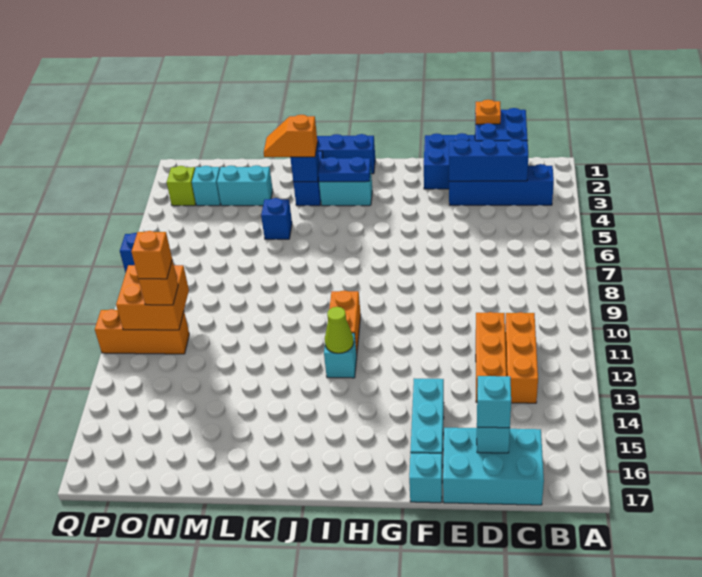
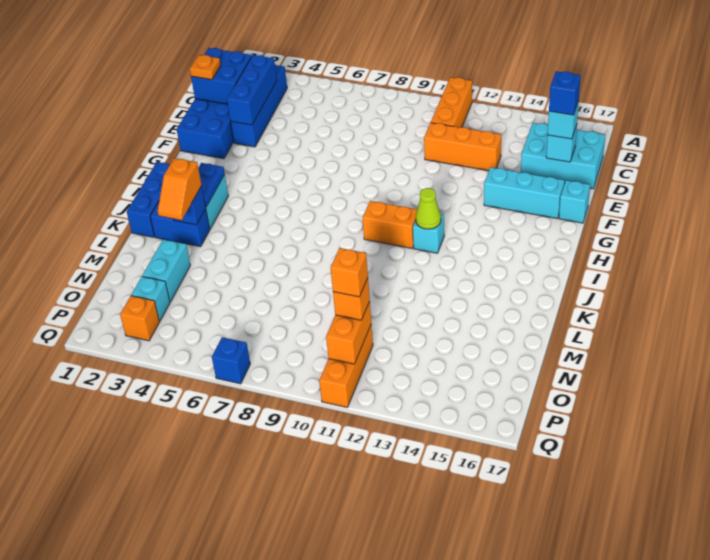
orange 1x3 brick [505,312,538,403] -> orange 1x3 brick turned to [431,77,472,127]
cyan 2x3 brick [443,428,544,505] -> cyan 2x3 brick turned to [521,123,605,189]
blue 1x1 brick [261,198,292,239] -> blue 1x1 brick moved to [549,71,581,115]
orange 2x2 brick [116,265,189,330] -> orange 1x2 brick [326,302,371,364]
lime 1x1 brick [167,166,196,206] -> orange 1x1 brick [120,296,159,341]

